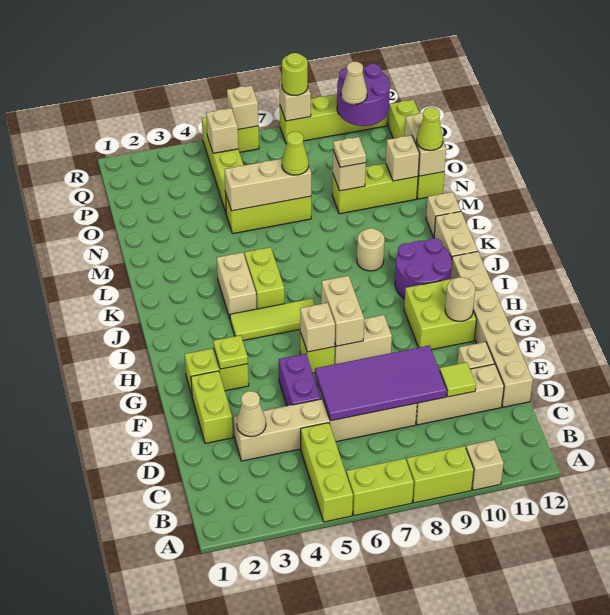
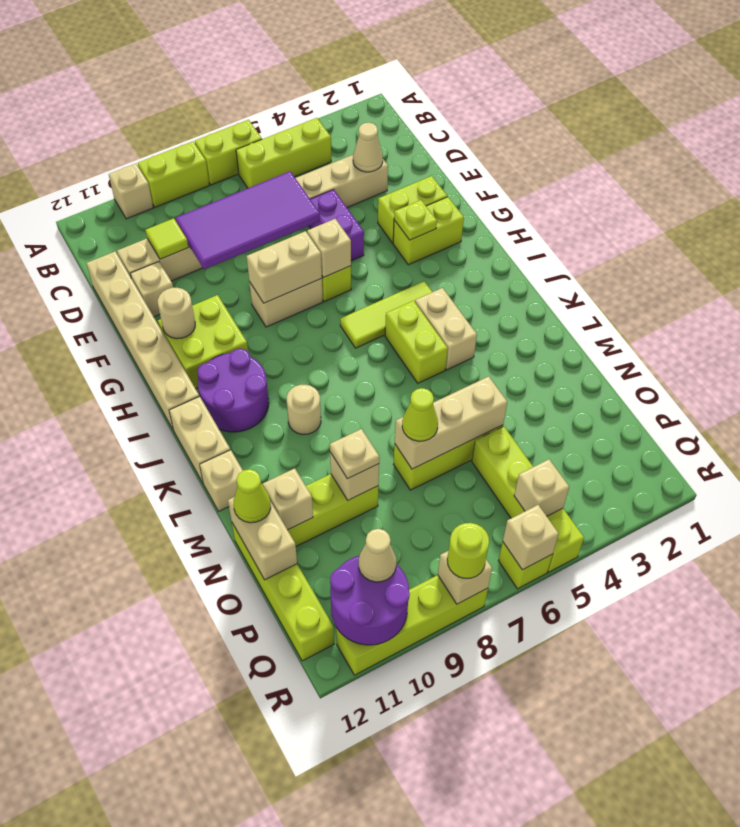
lime 1x3 brick [301,423,353,522] -> lime 1x3 brick turned to [236,118,331,188]
lime 1x2 brick [191,371,233,443] -> lime 1x2 brick turned to [378,176,447,243]
tan 1x2 brick [321,276,364,346] -> tan 1x2 brick turned to [247,231,322,303]

